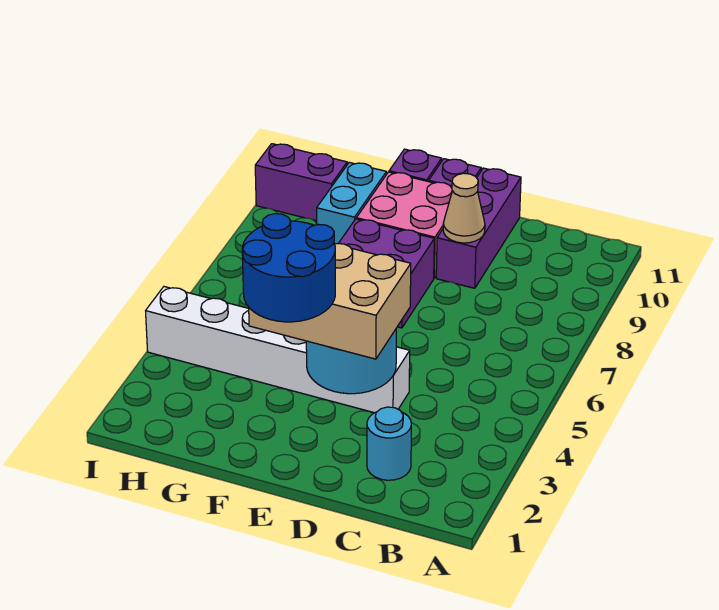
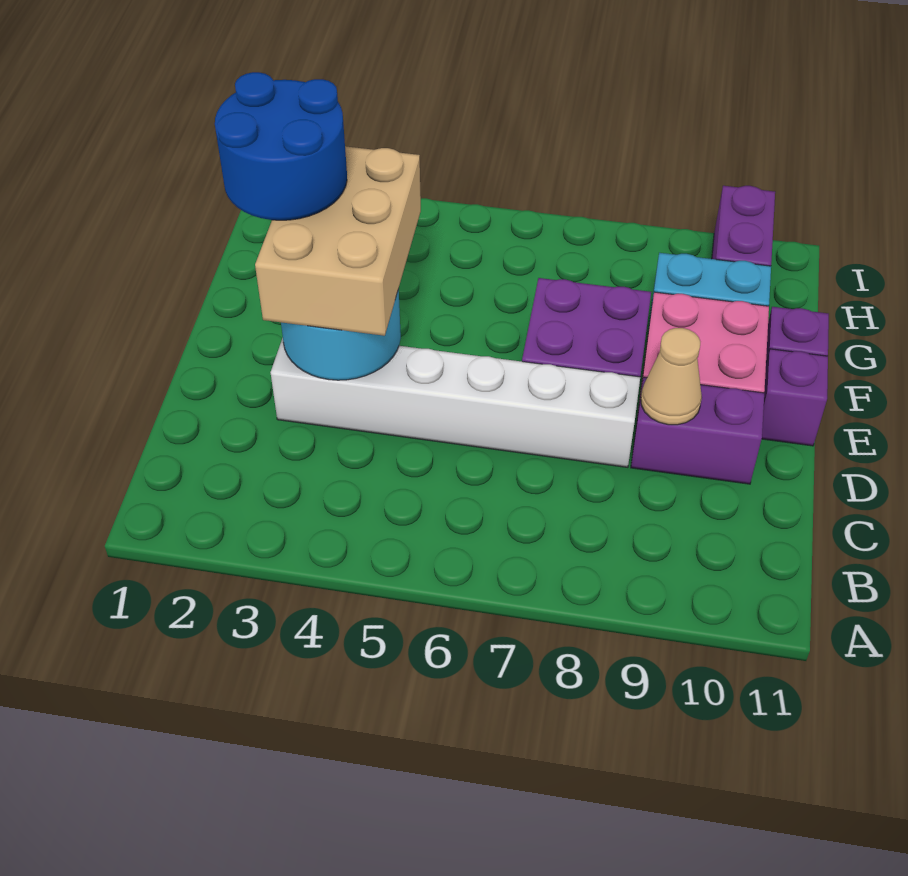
cyan 1x1 round brick [367,407,411,480] -> none
white 1x6 brick [146,287,410,413] -> white 1x6 brick turned to [271,338,640,467]
purple 1x3 brick [436,168,521,288] -> purple 1x2 brick [631,377,764,484]

